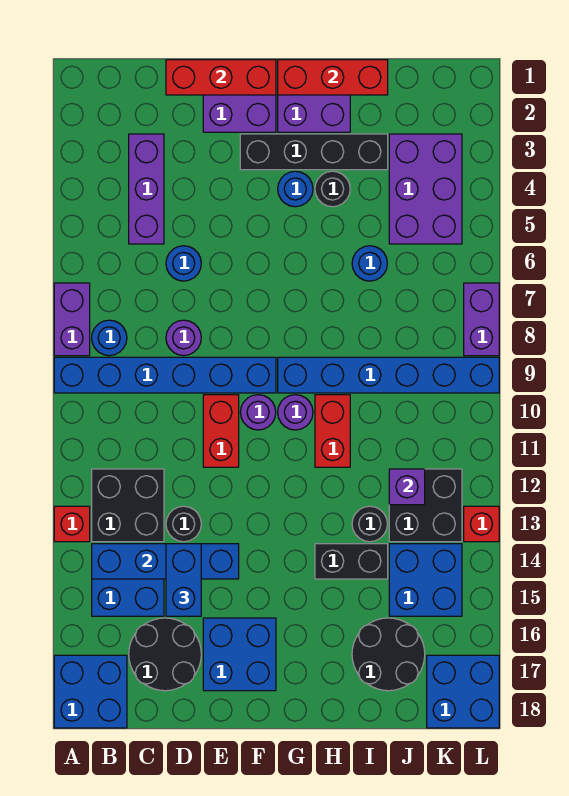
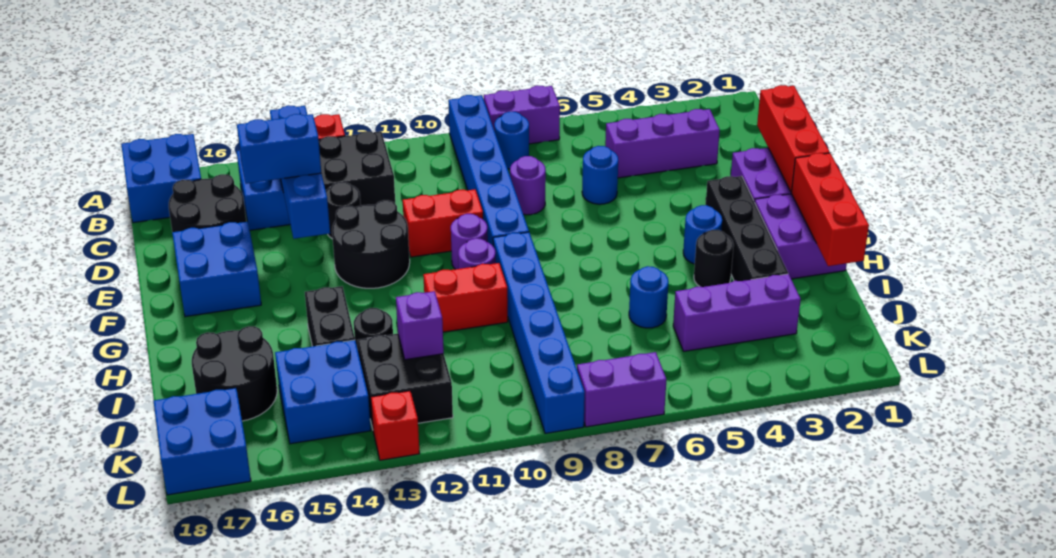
none -> black 2x2 round brick [332,200,410,288]
purple 2x3 brick [389,134,462,244] -> purple 1x3 brick [673,274,801,351]

